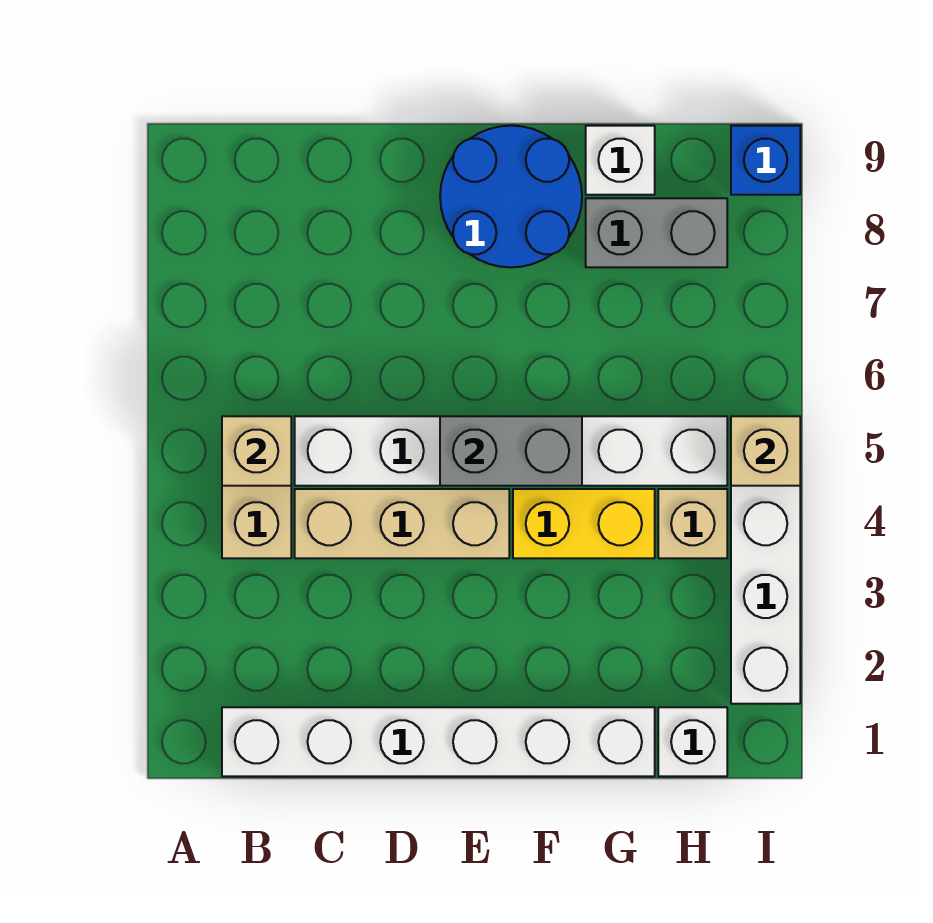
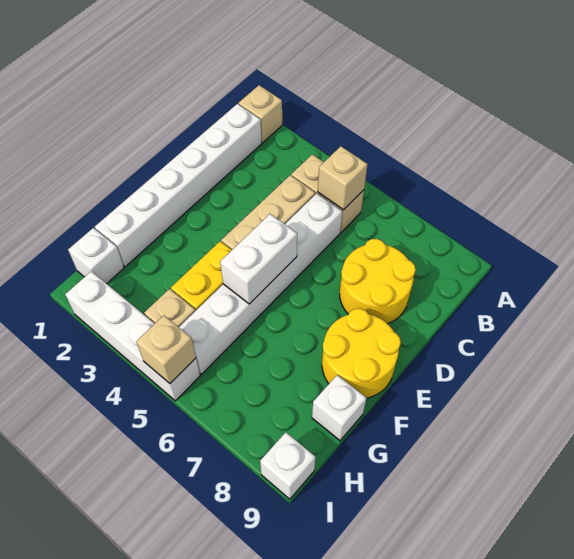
none -> tan 1x1 brick [239,85,282,143]
none -> yellow 2x2 round brick [340,239,416,324]
grey 1x2 brick [440,416,582,486] -> white 1x2 brick [220,214,297,304]
blue 2x2 round brick [440,126,582,267] -> yellow 2x2 round brick [322,309,401,398]
grey 1x2 brick [586,198,727,267] -> none
blue 1x1 brick [731,126,800,195] -> white 1x1 brick [260,432,316,499]

